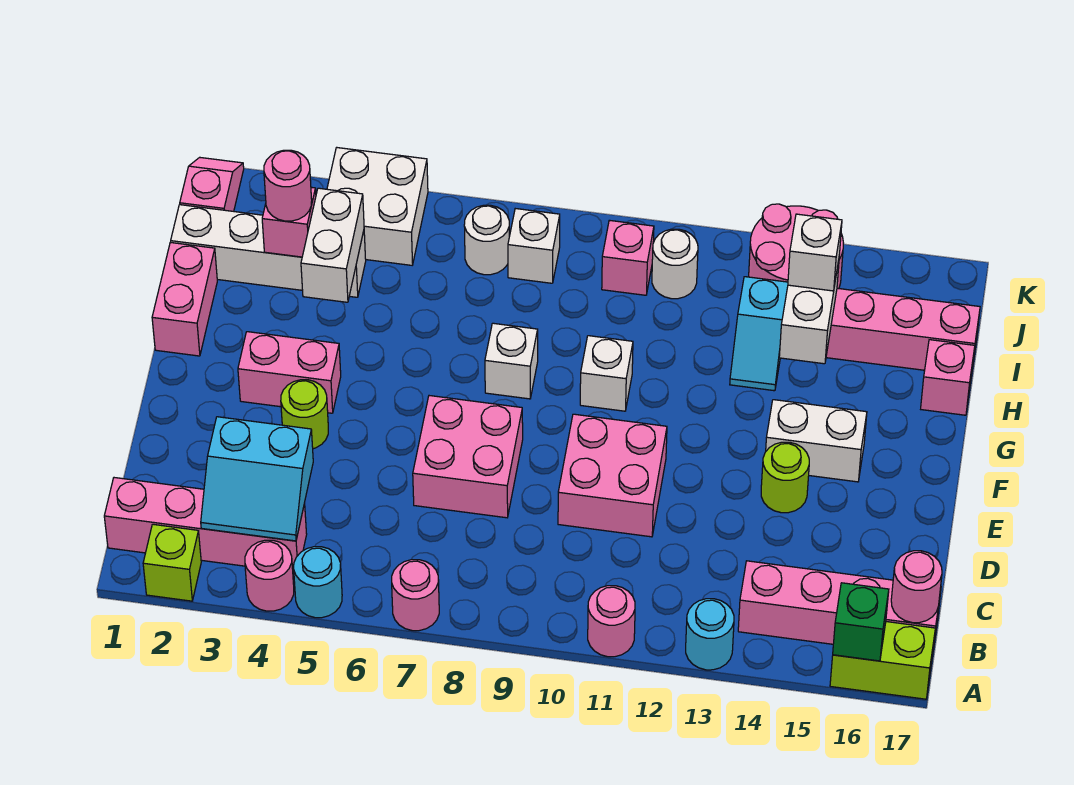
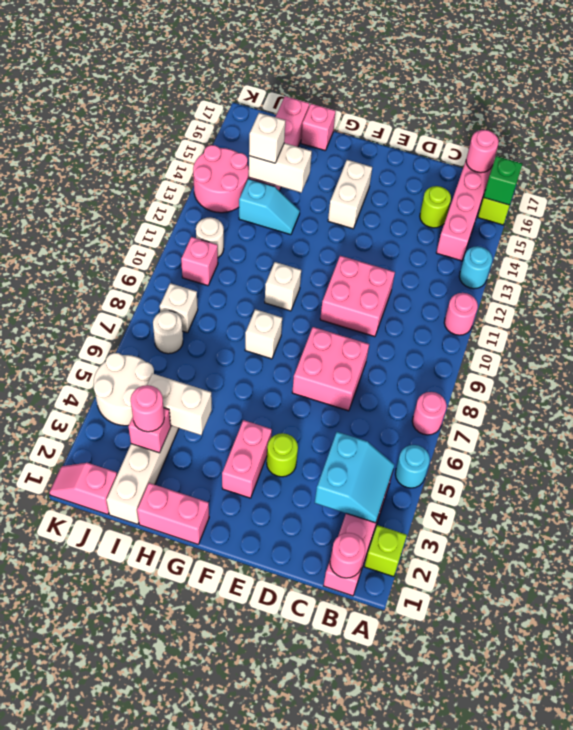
pink 1x1 round brick [245,540,294,611] -> pink 1x1 round brick moved to [330,533,365,578]
lime 1x1 round brick [761,442,809,513] -> lime 1x1 round brick moved to [420,186,451,228]
white 2x2 brick [327,148,428,265] -> white 2x2 round brick [94,353,154,426]

